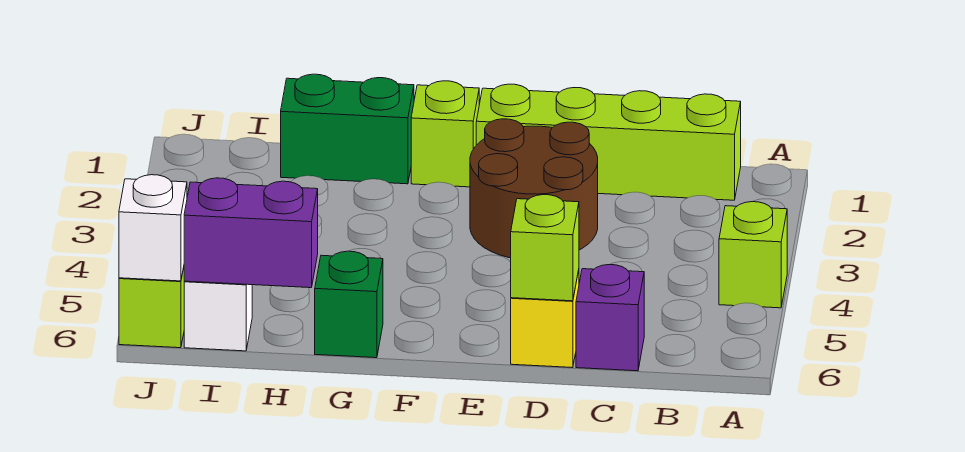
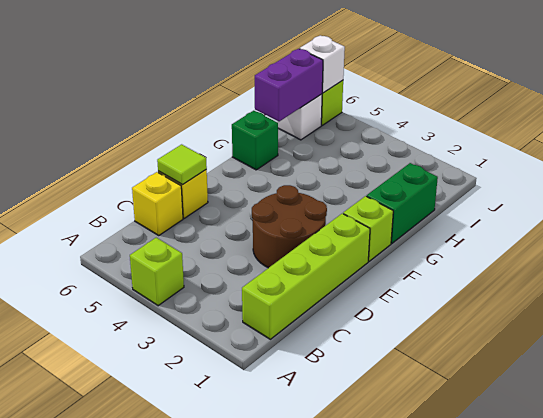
purple 1x1 brick [576,265,644,371] -> yellow 1x1 brick [132,172,183,235]
lime 1x1 brick [511,195,579,301] -> lime 1x1 tile [157,144,207,185]

